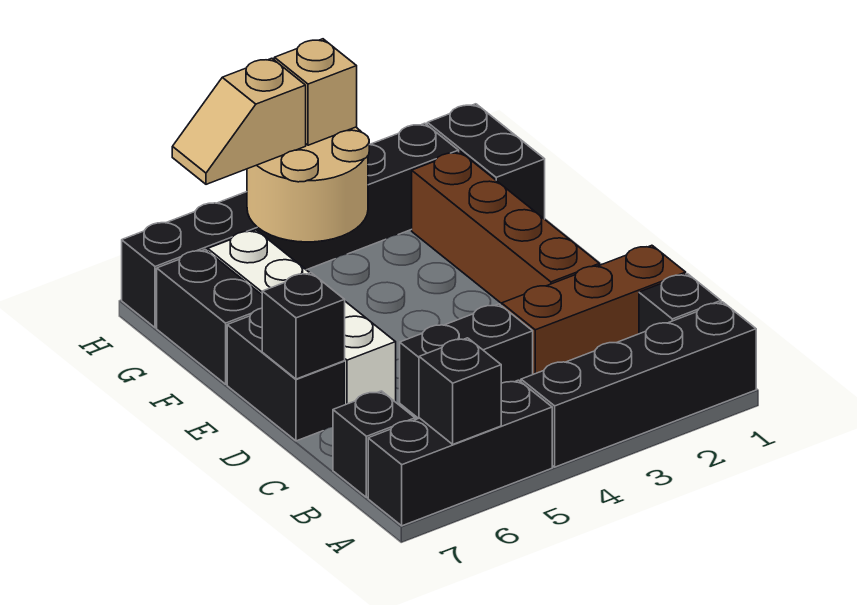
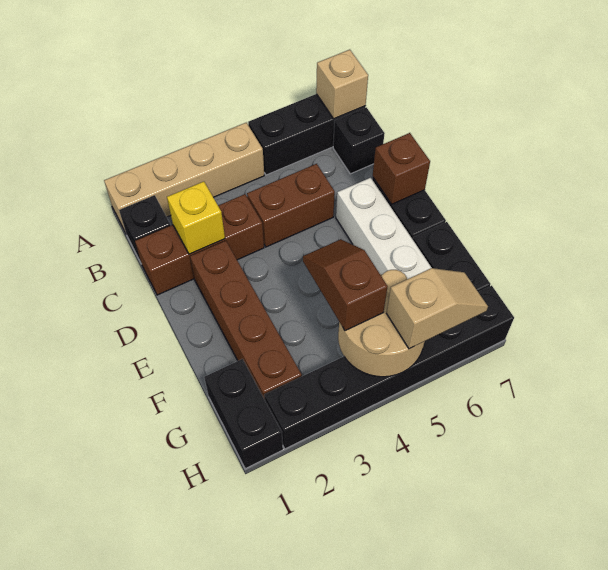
black 1x4 brick [521,302,756,467] -> tan 1x4 brick [104,123,264,233]
black 1x1 brick [419,338,501,444] -> none
none -> yellow 1x1 brick [167,182,225,254]
black 1x2 brick [400,304,533,418] -> brown 1x2 brick [247,164,335,247]
black 1x1 brick [262,273,345,379] -> brown 1x1 brick [373,133,430,204]
none -> brown 1x2 slope [303,239,388,331]
tan 1x1 brick [274,39,357,145] -> tan 1x1 brick moved to [316,50,368,119]

